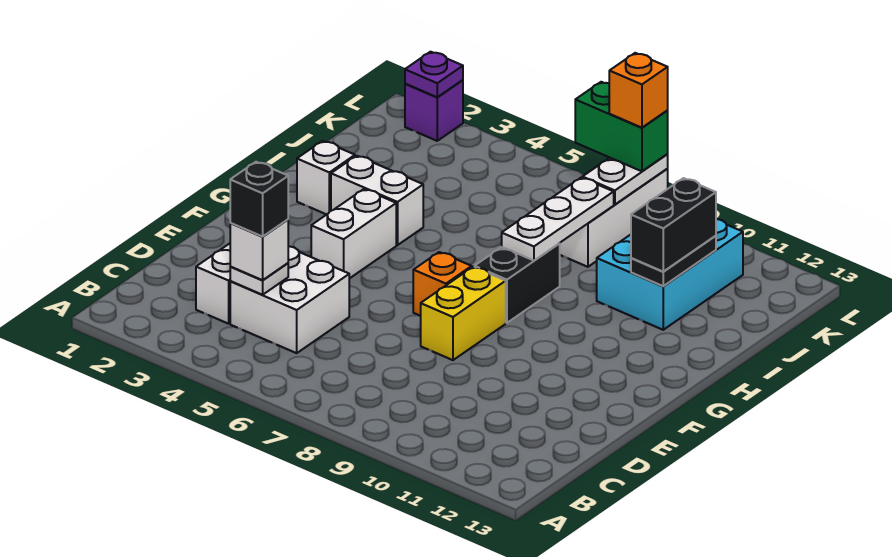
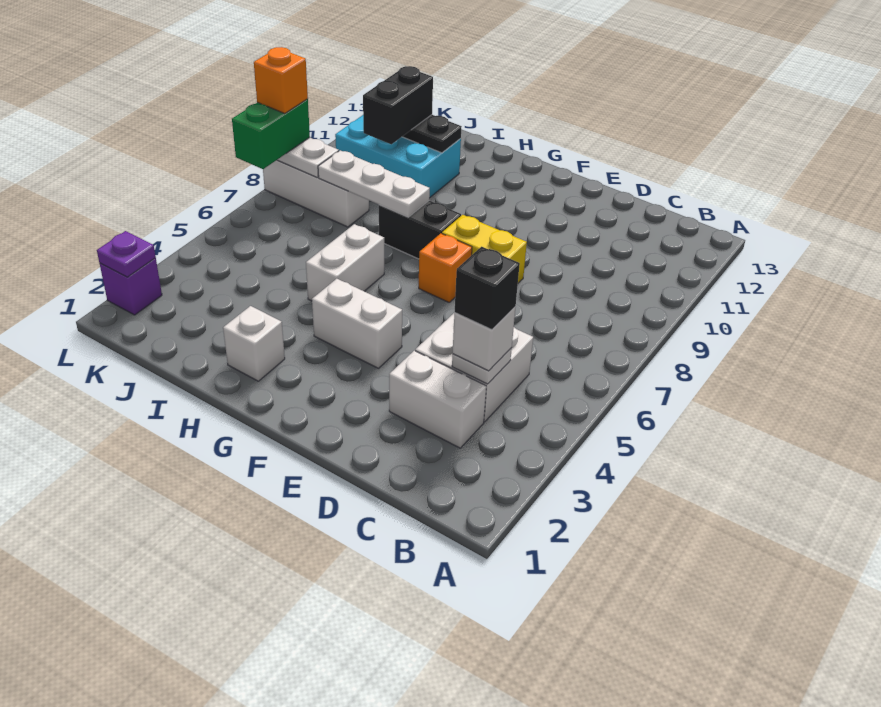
white 1x2 brick [331,156,423,245] -> white 1x2 brick moved to [306,224,384,301]
black 1x2 brick [631,178,716,271] -> black 1x2 brick turned to [363,66,433,144]

